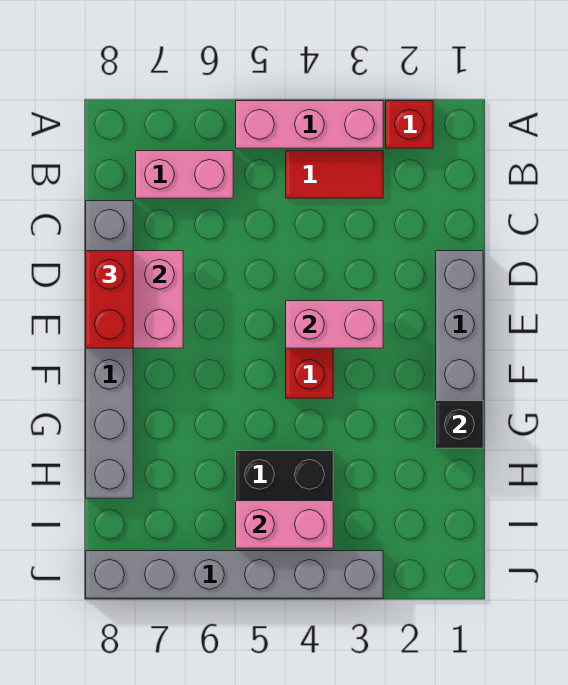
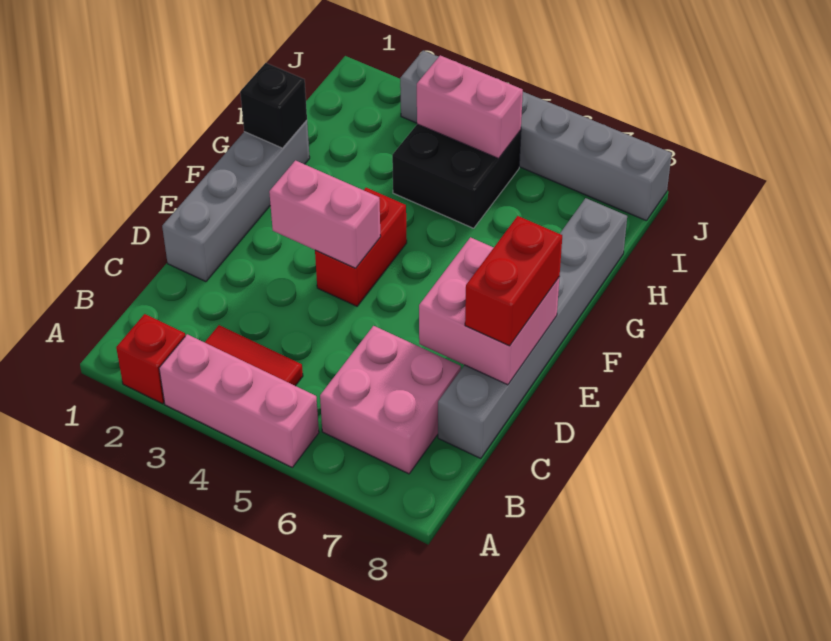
pink 1x2 brick [136,151,233,198] -> pink 2x2 brick [320,326,461,474]

